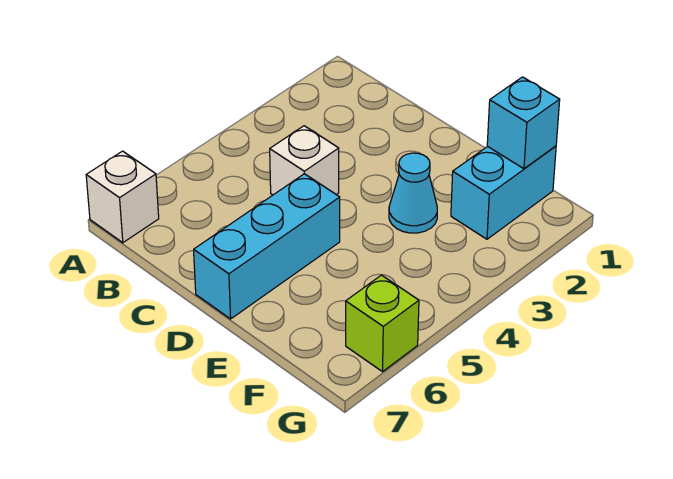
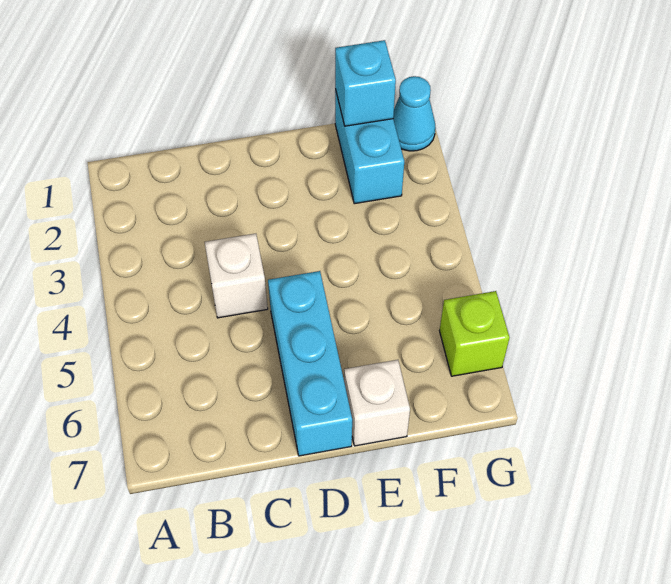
white 1x1 brick [86,151,159,243] -> white 1x1 brick moved to [344,360,410,446]
cyan 1x1 cone [389,153,437,233] -> cyan 1x1 cone moved to [393,76,436,151]

